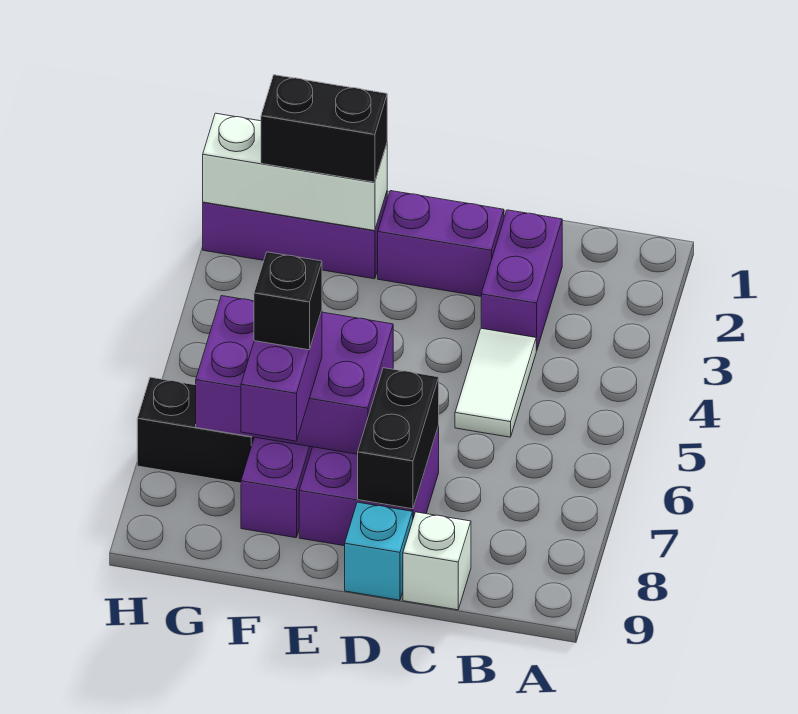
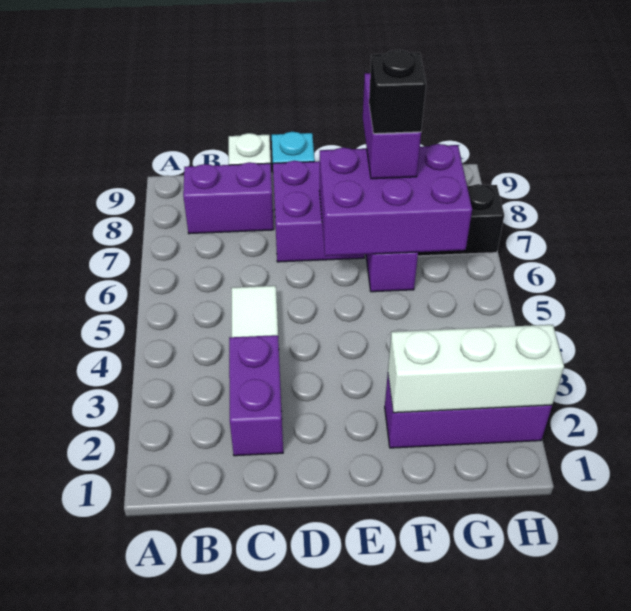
purple 1x2 brick [378,191,504,296] -> purple 1x2 brick moved to [183,162,274,234]
black 1x2 brick [358,368,439,509] -> none
black 1x2 brick [261,75,387,182] -> none

